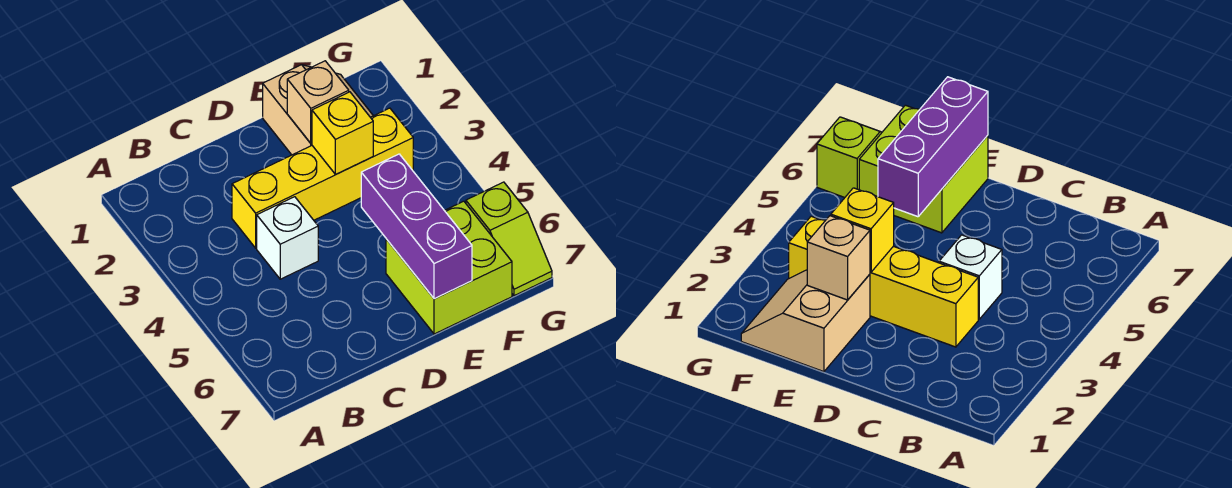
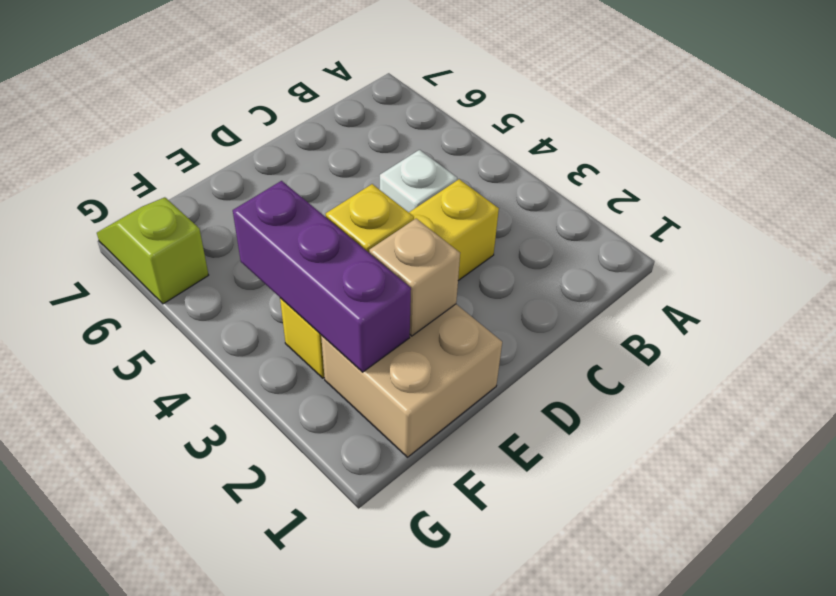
tan 2x2 slope [263,65,373,155] -> tan 2x2 brick [321,304,502,457]
purple 1x3 brick [361,154,472,299] -> purple 1x3 brick moved to [233,181,411,372]
lime 2x2 brick [386,201,512,334] -> none

